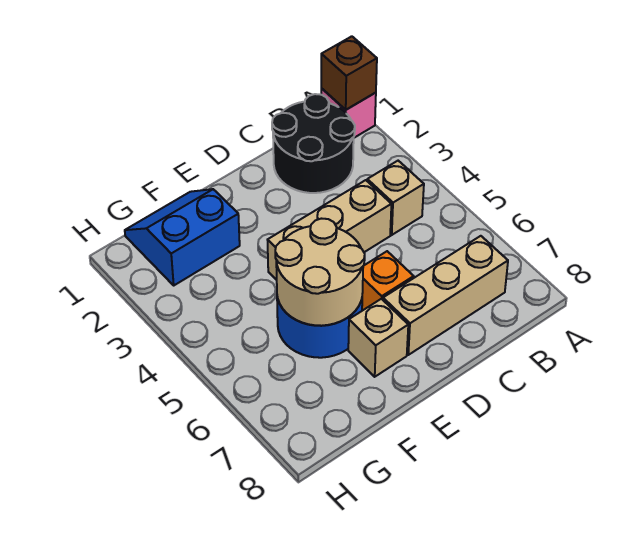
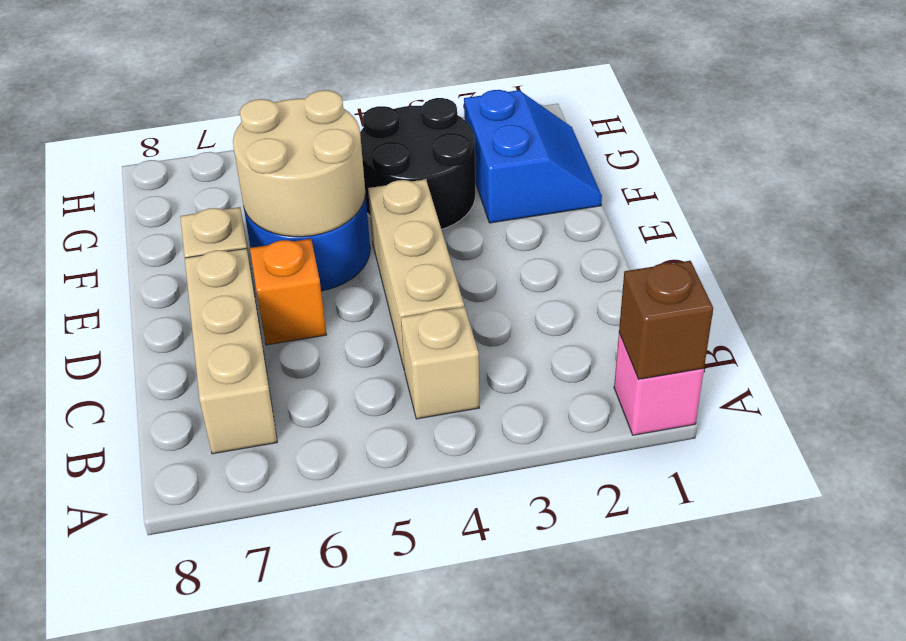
black 2x2 round brick [272,94,355,193] -> black 2x2 round brick moved to [360,98,475,229]

